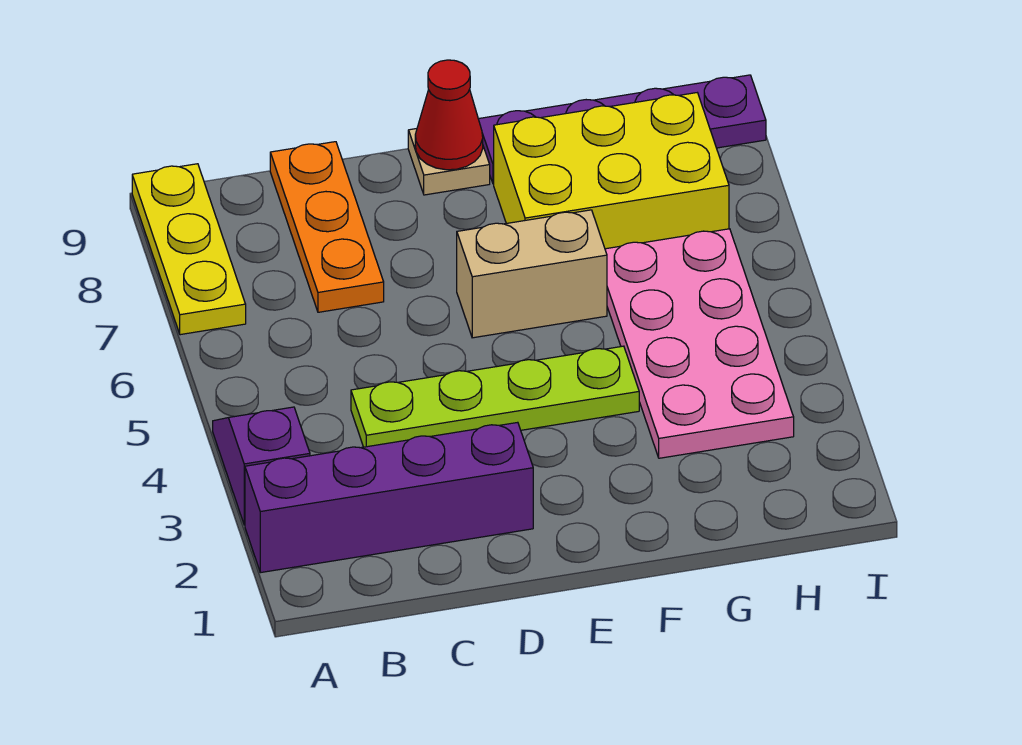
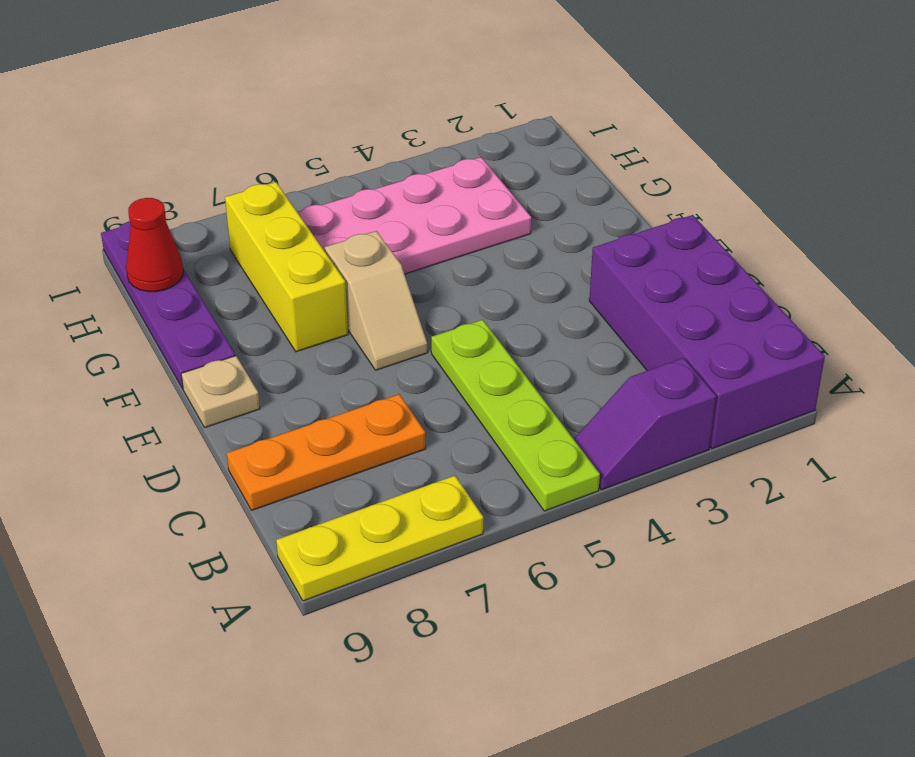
purple 1x4 brick [245,422,533,573] -> purple 2x4 brick [589,215,825,449]
lime 1x4 plate [351,346,639,447] -> lime 1x4 plate moved to [431,320,600,511]
tan 1x2 brick [457,210,607,338] -> tan 1x2 slope [325,231,428,370]
red 1x1 cone [415,60,483,170] -> red 1x1 cone moved to [126,198,183,292]
yellow 2x3 brick [494,93,729,249] -> yellow 1x3 brick [225,182,348,352]

